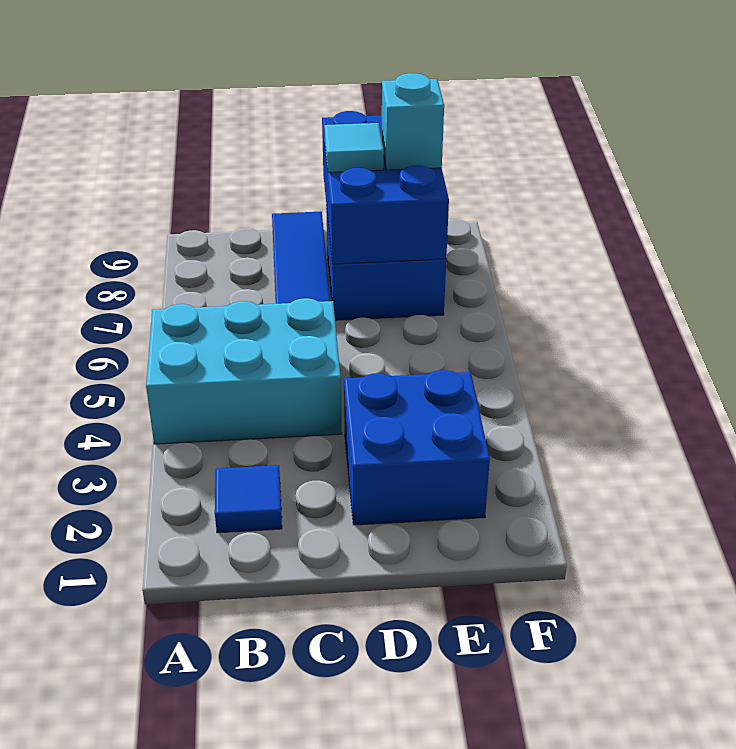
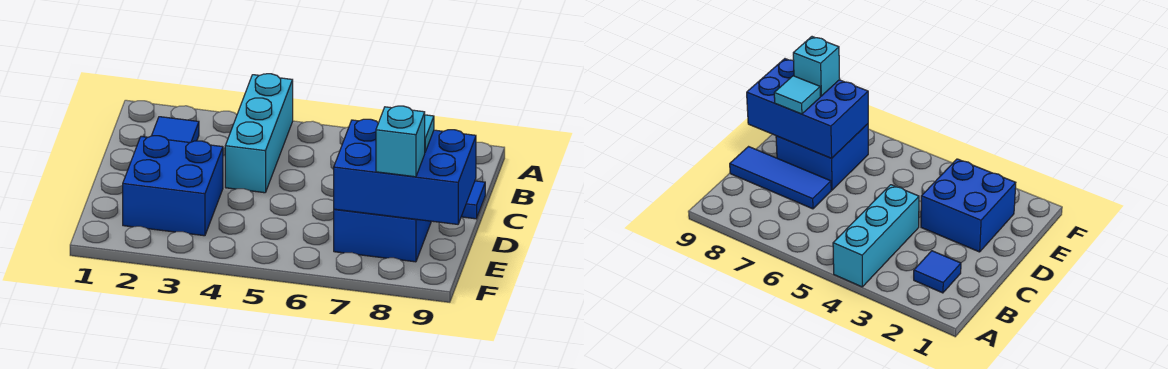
cyan 2x3 brick [146,298,342,444] -> cyan 1x3 brick [225,74,293,193]

